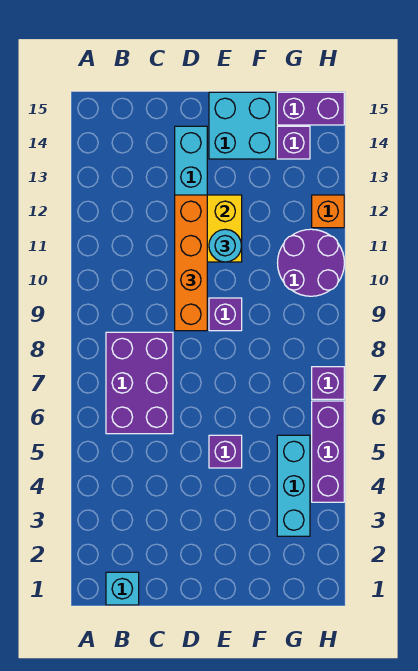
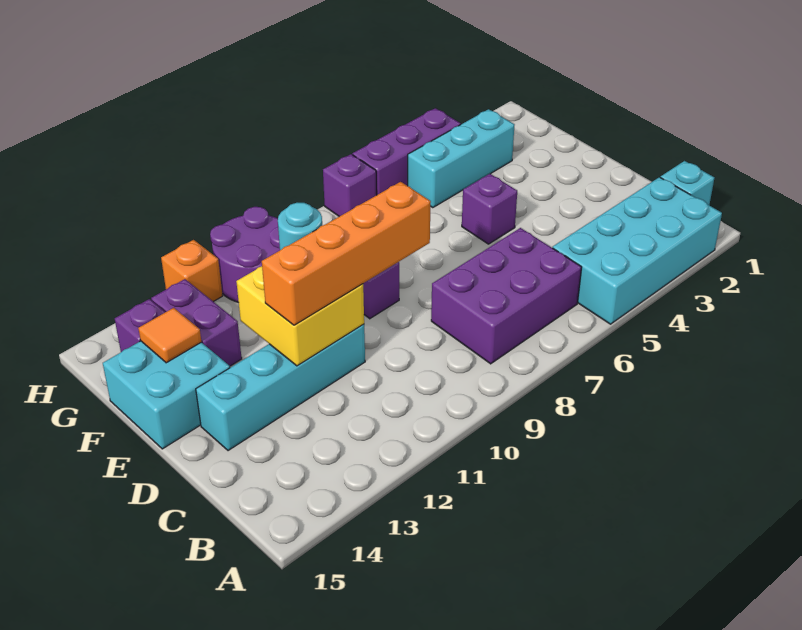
none -> cyan 2x4 brick [553,177,722,324]
none -> orange 1x1 tile [138,308,202,363]
purple 1x2 brick [277,92,344,125] -> purple 1x2 brick moved to [151,279,242,366]

